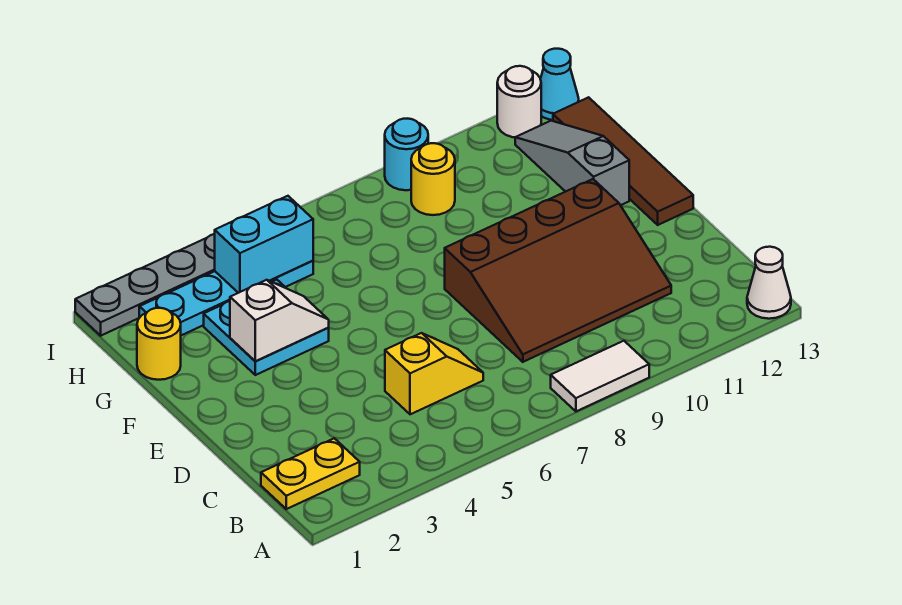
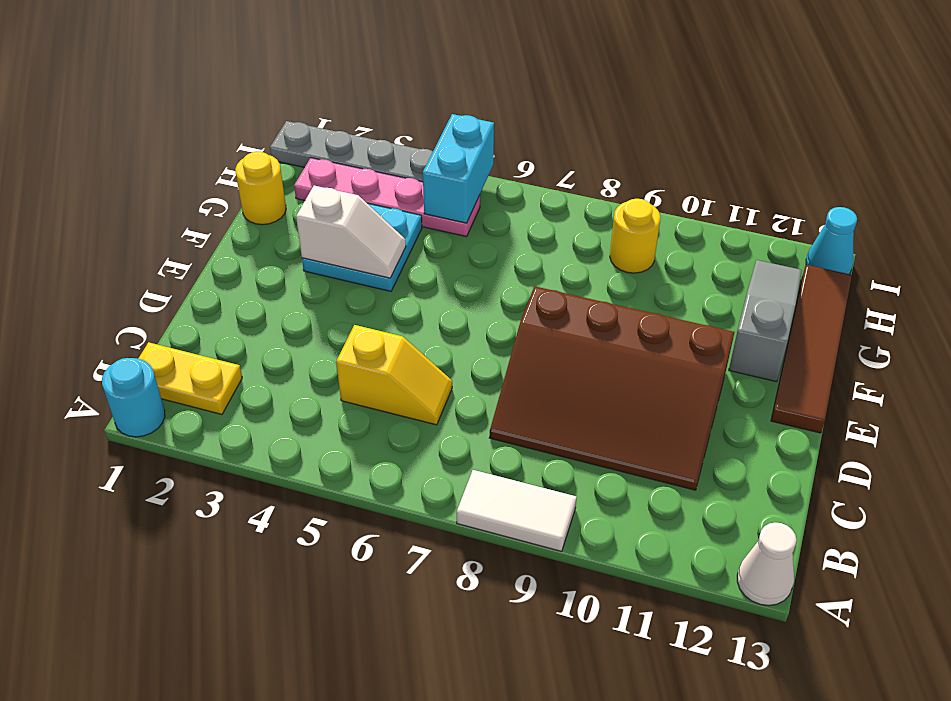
cyan 1x4 plate [139,261,313,335] -> pink 1x4 plate [294,158,480,237]
cyan 1x2 brick [215,196,313,293] -> cyan 1x2 brick turned to [423,114,494,223]
cyan 1x1 round brick [385,119,428,190] -> cyan 1x1 round brick moved to [102,358,165,437]
white 1x1 round brick [497,66,541,137] -> none

